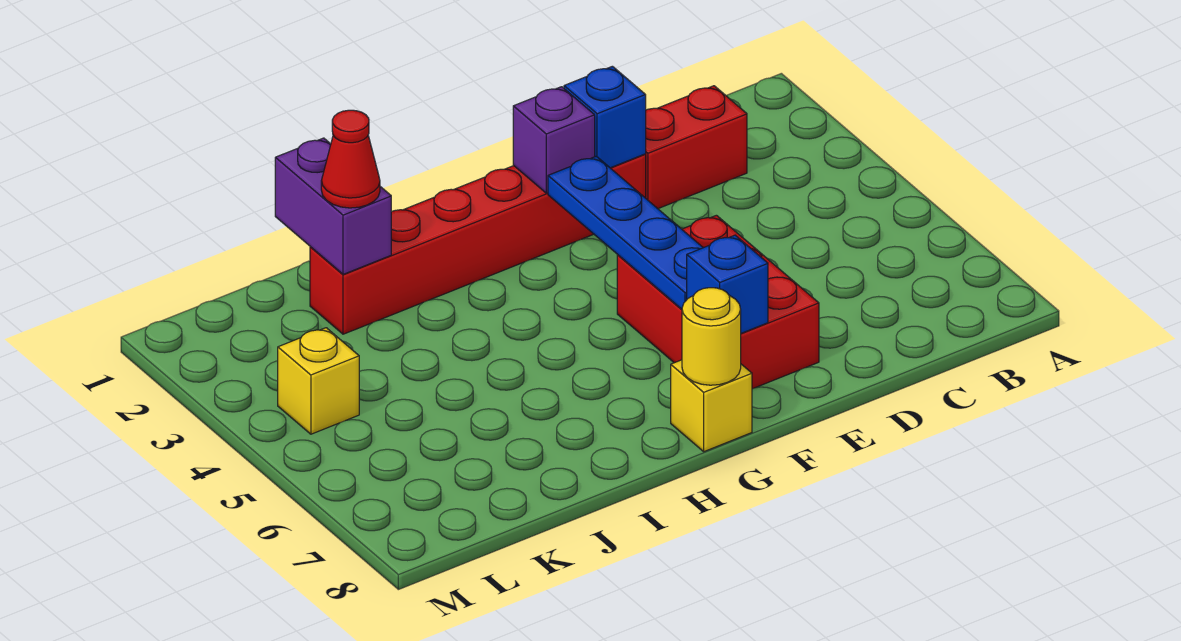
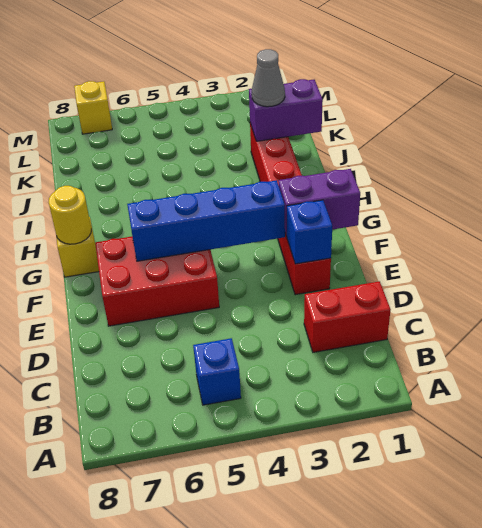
red 1x2 brick [645,86,747,209] -> red 1x2 brick turned to [304,281,391,352]
purple 1x1 brick [513,87,595,193] -> purple 1x2 brick [279,169,360,237]
blue 1x4 plate [548,156,703,309] -> blue 1x4 brick [127,180,285,261]
blue 1x1 brick [687,235,768,333] -> blue 1x1 brick moved to [193,338,241,405]
red 1x1 cone [321,110,380,208] -> grey 1x1 cone [252,49,285,107]
yellow 1x1 brick [278,328,359,434] -> yellow 1x1 brick moved to [74,81,112,134]

